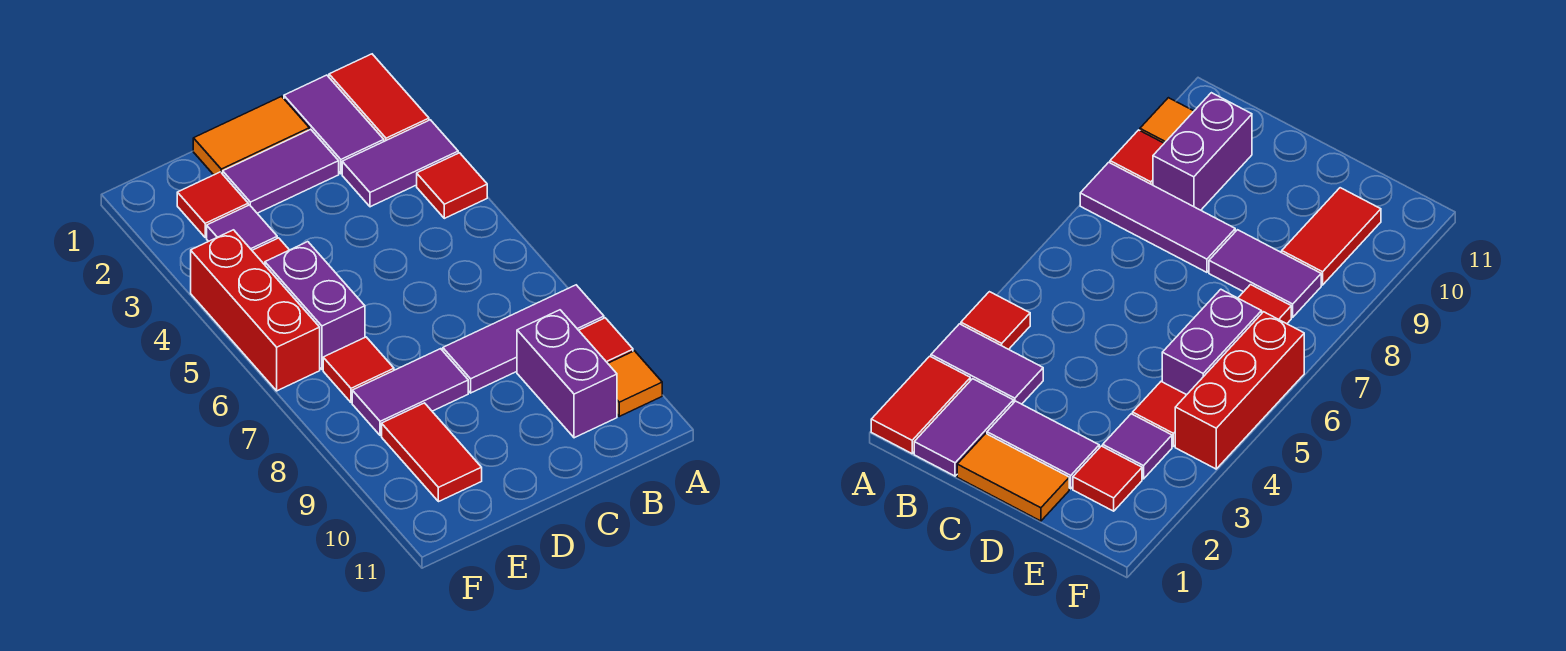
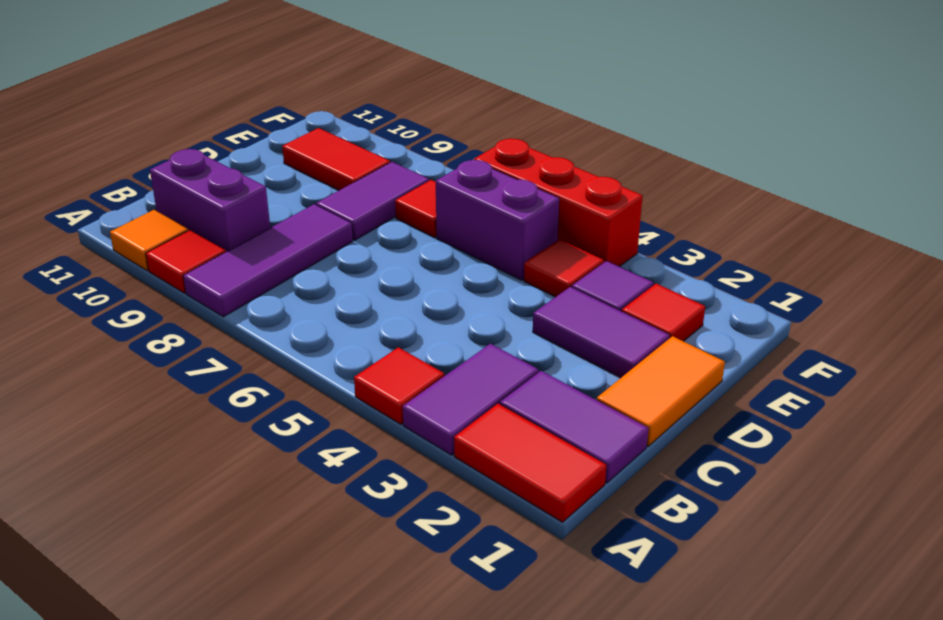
purple 1x2 tile [223,129,339,213] -> purple 1x2 tile turned to [533,287,670,378]

